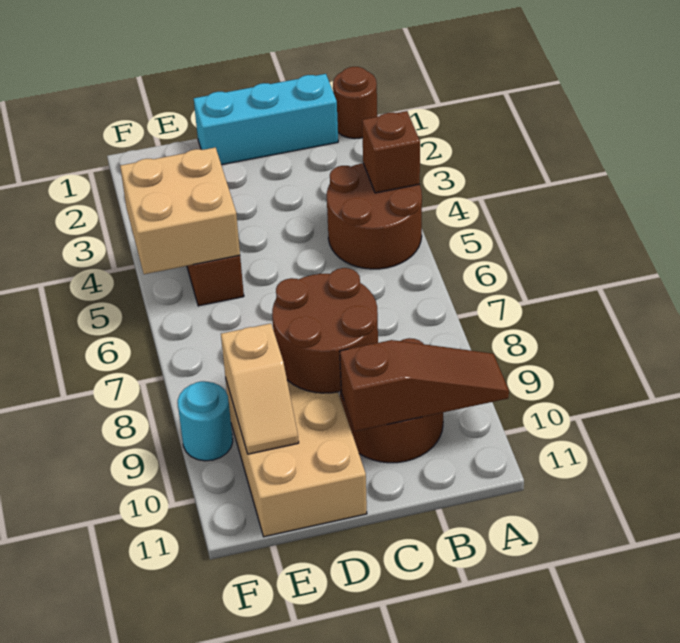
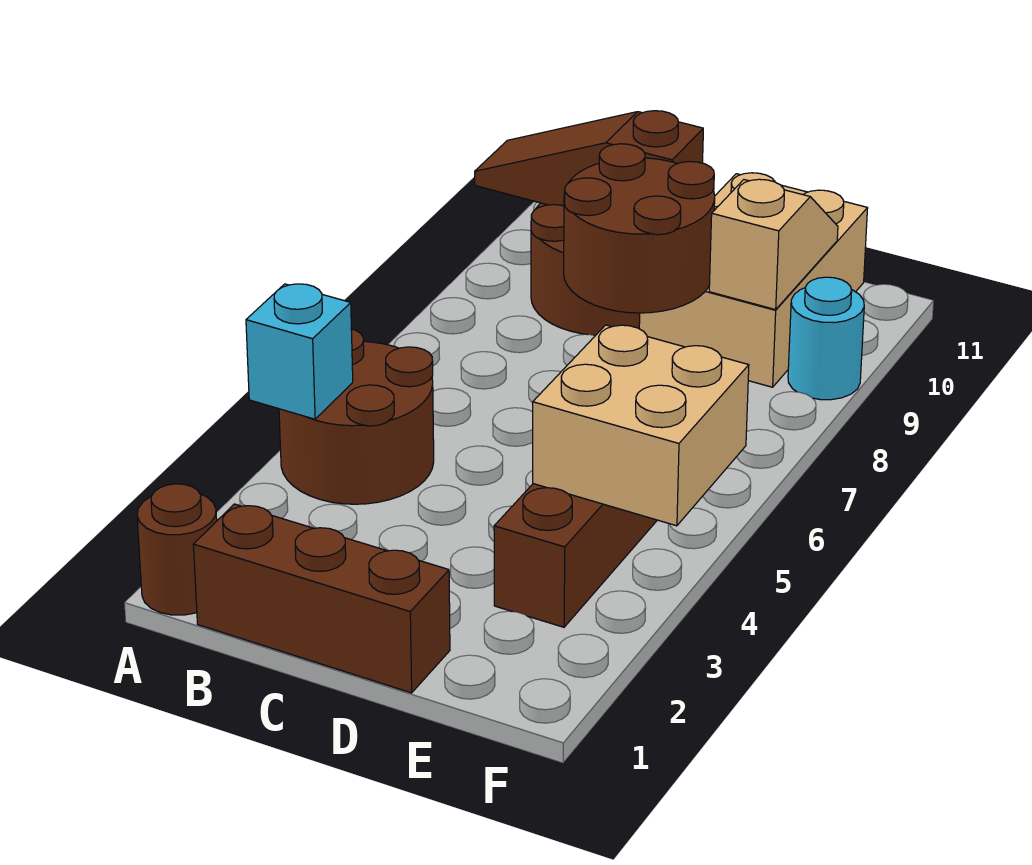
brown 1x1 brick [362,111,420,193] -> cyan 1x1 brick [246,284,353,419]
cyan 1x3 brick [194,74,338,165] -> brown 1x3 brick [193,504,450,693]

